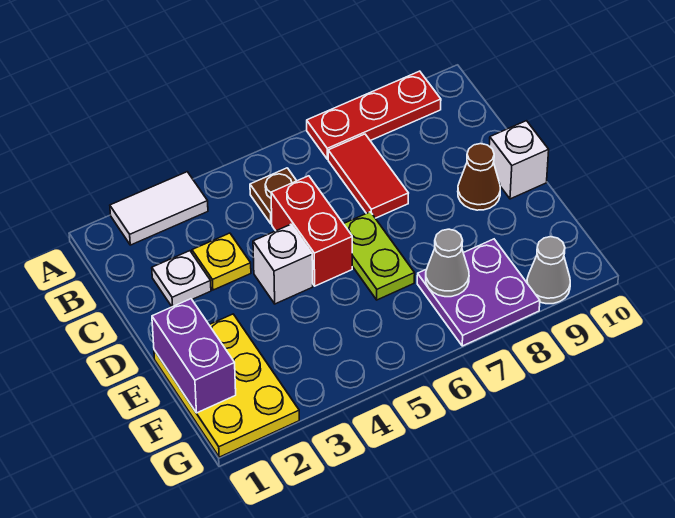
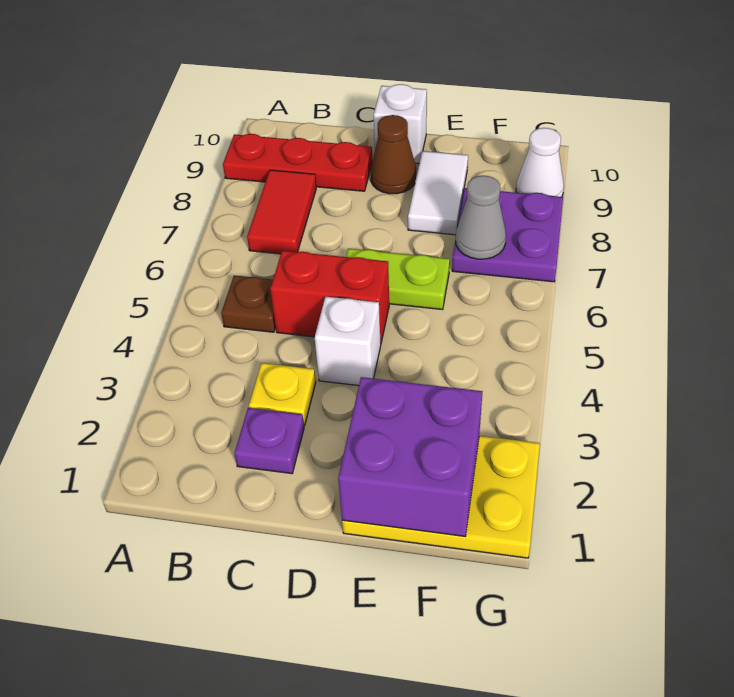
white 1x2 tile [110,172,208,245] -> white 1x2 tile moved to [408,151,468,235]
red 1x3 plate [307,71,441,159] -> red 1x3 plate turned to [223,134,373,191]
red 1x2 tile [328,134,408,218] -> red 1x2 tile turned to [247,170,316,254]
white 1x1 plate [152,251,211,307] -> purple 1x1 plate [234,408,304,474]
purple 1x2 brick [152,299,236,413] -> purple 2x2 brick [338,377,482,536]
grey 1x1 cone [527,237,570,304] -> white 1x1 cone [516,128,564,197]

